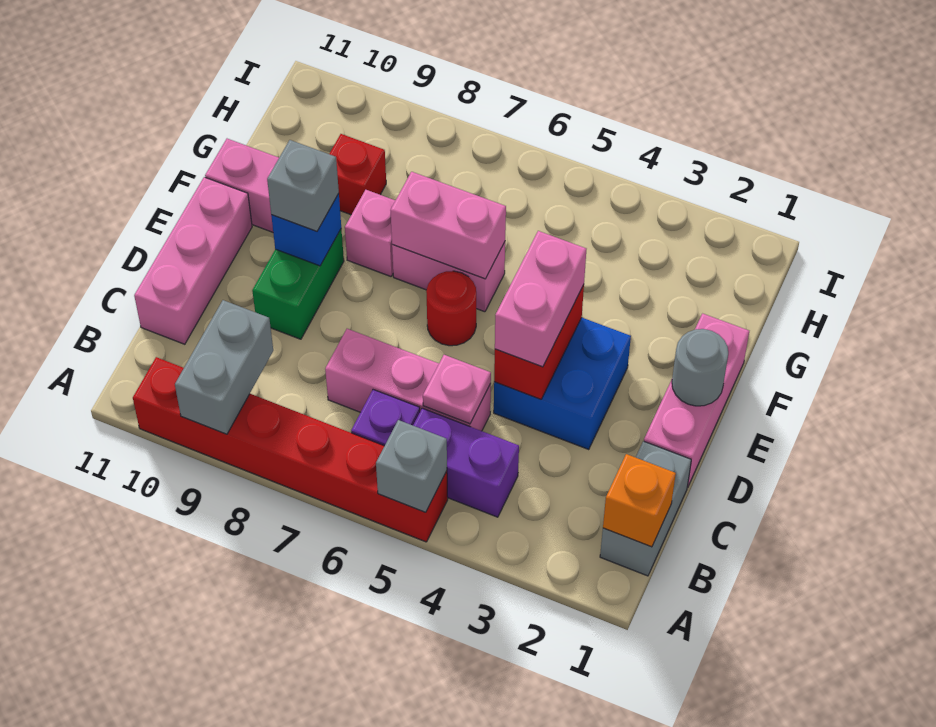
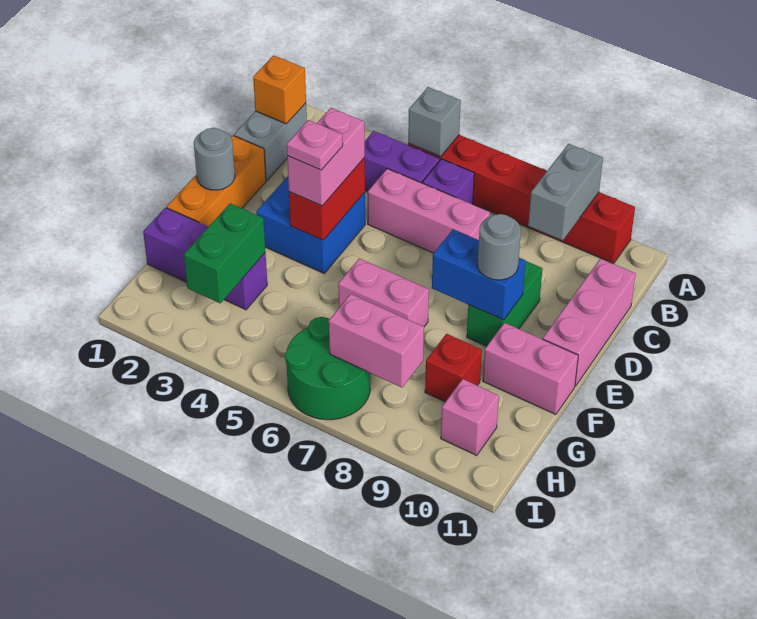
pink 1x1 plate [423,355,491,424] -> pink 1x1 plate moved to [287,120,343,170]
pink 1x3 brick [644,314,749,487] -> orange 1x3 brick [167,136,266,227]
red 1x1 round brick [426,271,476,346] -> none
blue 1x1 brick [271,194,341,266] -> blue 1x2 brick [432,229,525,320]
grey 1x1 brick [267,140,339,231] -> grey 1x1 round brick [478,214,521,280]
pink 1x2 brick [391,172,506,279] -> pink 1x2 brick moved to [329,294,424,387]
pink 1x1 brick [345,190,395,276] -> pink 1x1 brick moved to [441,379,499,455]
none -> purple 1x3 brick [143,208,267,310]
none -> green 1x2 brick [184,203,265,303]
none -> green 2x2 round brick [285,317,370,420]

